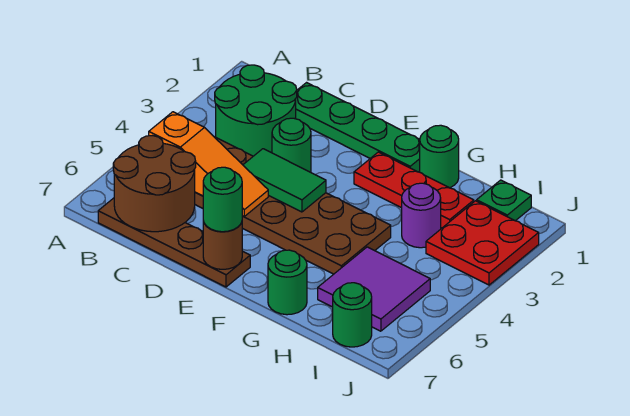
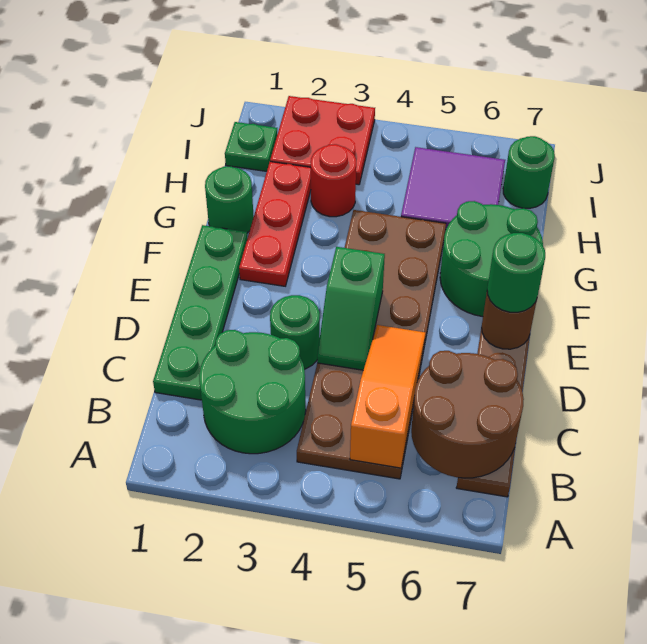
green 1x2 tile [243,149,326,212] -> green 1x2 slope [317,247,385,370]
green 1x1 round brick [268,250,307,315] -> green 2x2 round brick [440,201,543,317]
purple 1x1 round brick [402,183,441,248] -> red 1x1 round brick [311,144,356,217]

